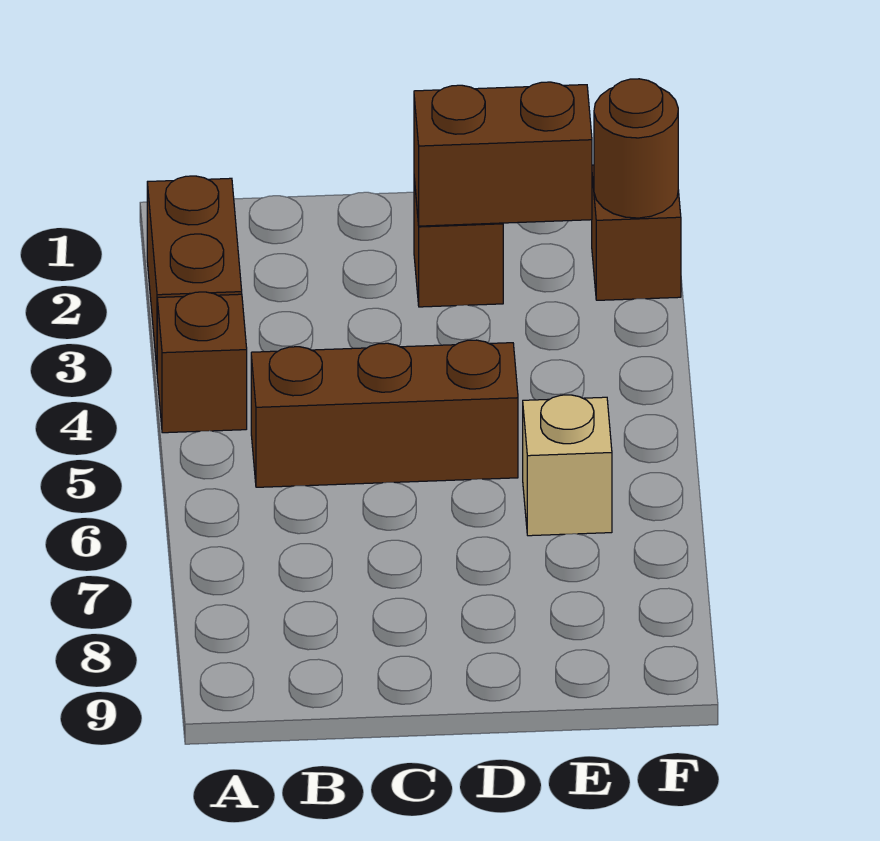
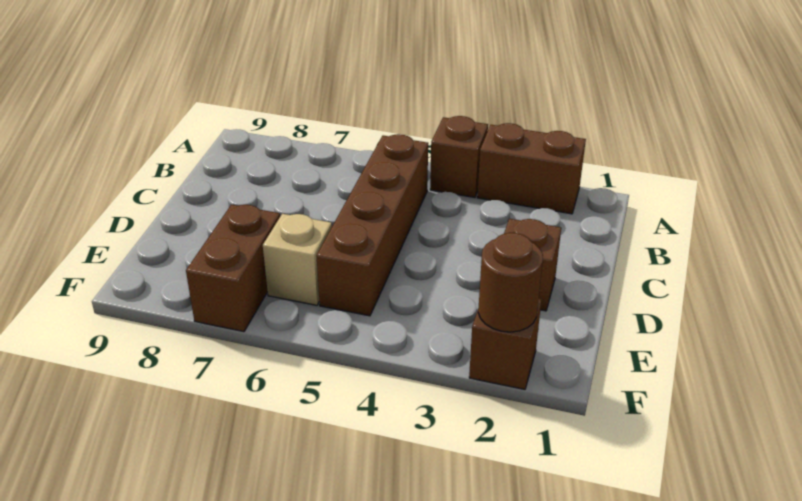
brown 1x3 brick [251,340,518,487] -> brown 1x4 brick [316,134,428,316]
brown 1x2 brick [414,82,592,226] -> brown 1x2 brick moved to [186,205,280,332]

